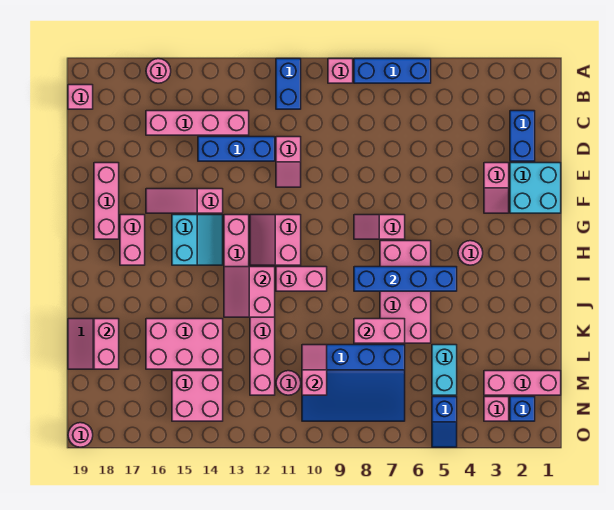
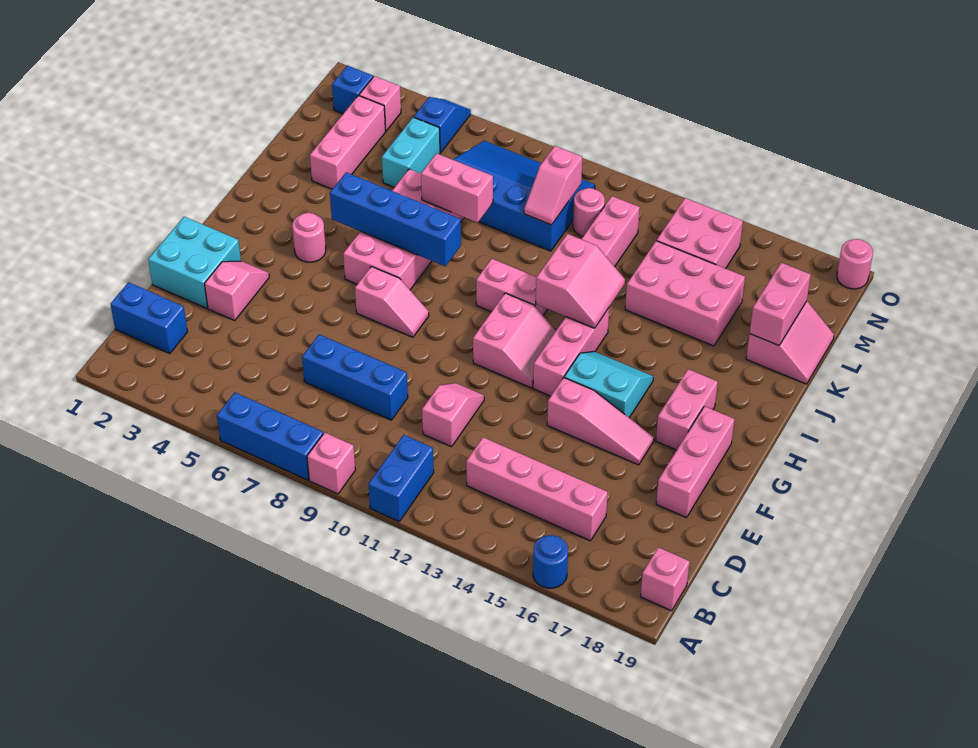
pink 1x1 round brick [146,59,171,83] -> blue 1x1 round brick [533,535,568,588]
blue 1x2 brick [510,111,535,161] -> blue 1x2 brick turned to [110,282,187,354]
blue 1x3 brick [198,137,275,161] -> blue 1x3 brick moved to [302,334,408,420]
cyan 2x2 slope [172,215,223,265] -> cyan 2x2 slope turned to [564,351,654,418]
pink 1x3 brick [484,371,561,395] -> pink 1x3 brick turned to [310,96,385,189]

